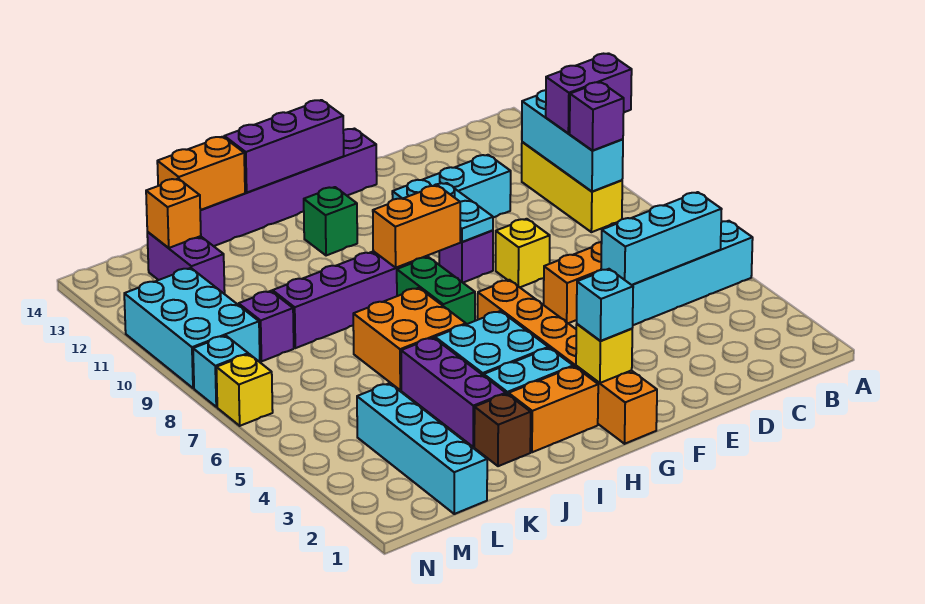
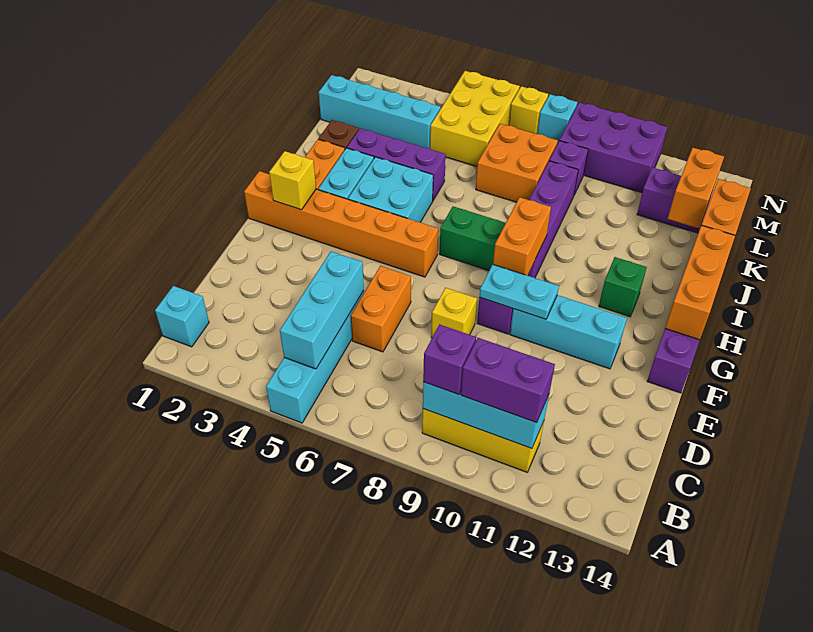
purple 1x2 brick [546,53,632,133] -> purple 1x2 brick turned to [461,338,555,423]
cyan 1x3 brick [392,155,511,217] -> cyan 1x3 brick turned to [510,295,627,369]
cyan 1x1 brick [577,269,633,341] -> cyan 1x1 brick moved to [155,286,209,347]
purple 1x3 brick [224,100,344,192] -> orange 1x3 brick [665,225,735,340]
orange 2x2 brick [353,288,466,390] -> orange 2x2 brick moved to [476,124,558,202]
none -> yellow 2x3 brick [430,71,520,166]
orange 1x1 brick [146,179,201,248] -> orange 1x2 brick [668,148,724,228]
cyan 2x3 brick [124,268,260,388] -> purple 2x3 brick [560,102,667,193]

